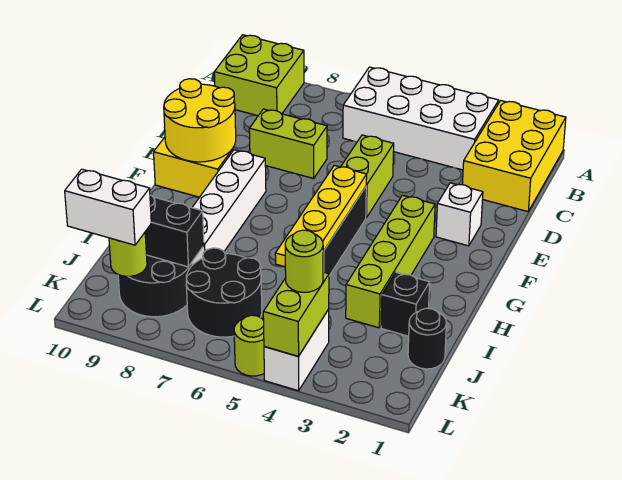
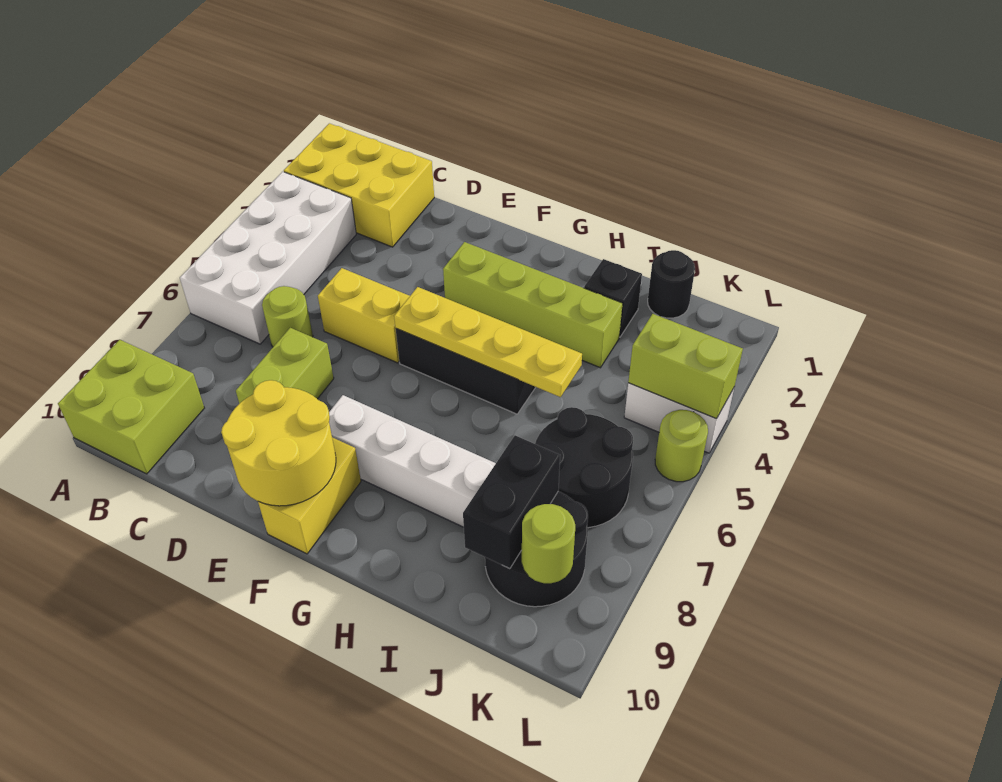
lime 1x2 brick [341,135,394,218] -> yellow 1x2 brick [318,268,410,363]
white 1x1 brick [436,183,483,246] -> none
lime 1x1 round brick [285,230,323,292] -> lime 1x1 round brick moved to [262,286,313,347]
white 1x2 brick [65,169,151,245] -> none

